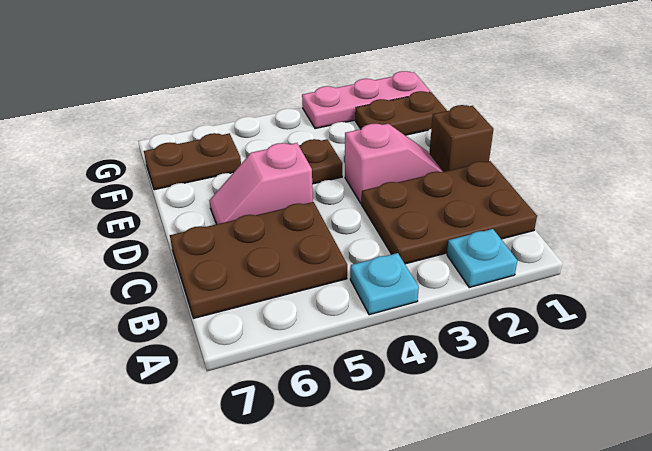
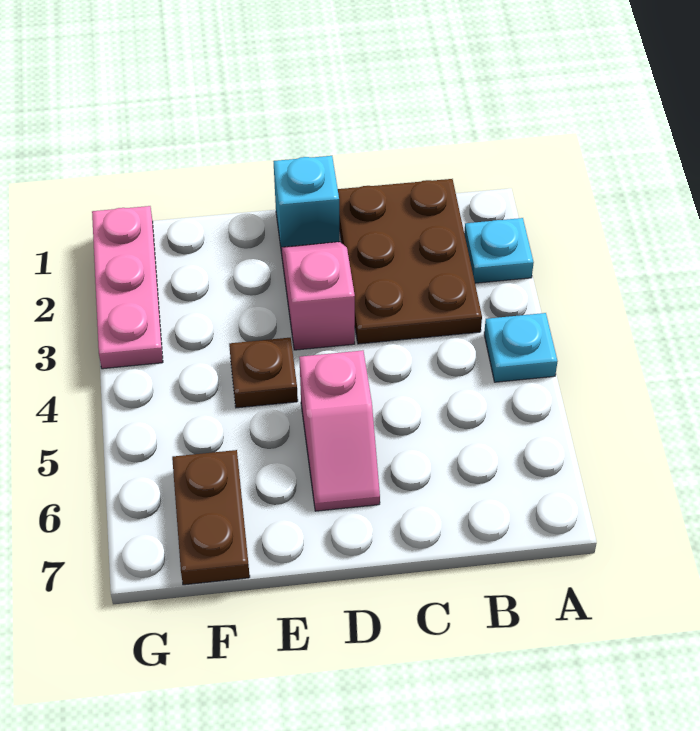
brown 2x3 plate [170,202,347,318] -> none
brown 1x1 brick [429,105,493,172] -> cyan 1x1 brick [273,156,340,253]
brown 1x2 plate [355,91,447,135] -> none

